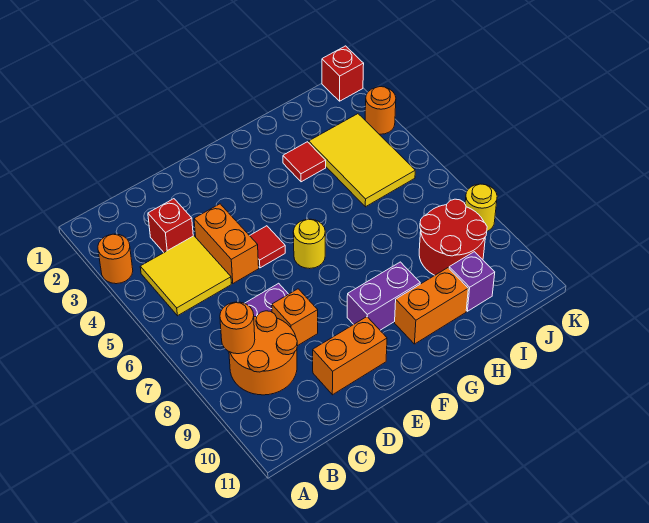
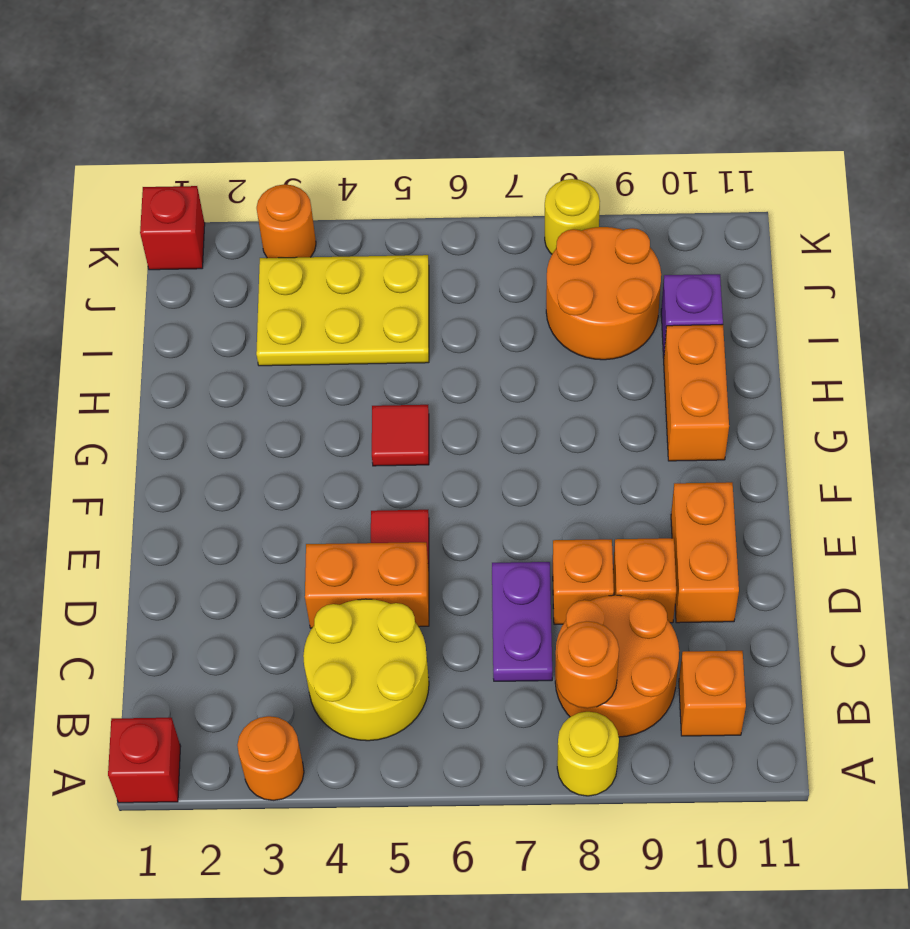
yellow 2x2 tile [140,236,231,316] -> yellow 2x2 round brick [303,599,429,741]
none -> orange 1x1 brick [679,651,746,736]
red 1x1 brick [148,199,193,252] -> red 1x1 brick moved to [108,718,181,803]
none -> orange 1x1 brick [613,538,676,623]
yellow 1x1 round brick [293,219,325,269] -> yellow 1x1 round brick moved to [557,712,619,796]
purple 1x2 brick [347,262,420,330] -> none
red 1x1 tile [283,142,326,182] -> red 1x1 tile moved to [372,405,429,466]
yellow 2x3 tile [309,114,415,207] -> yellow 2x3 plate [256,255,429,366]
red 2x2 round brick [419,199,487,275] -> orange 2x2 round brick [546,227,661,360]

